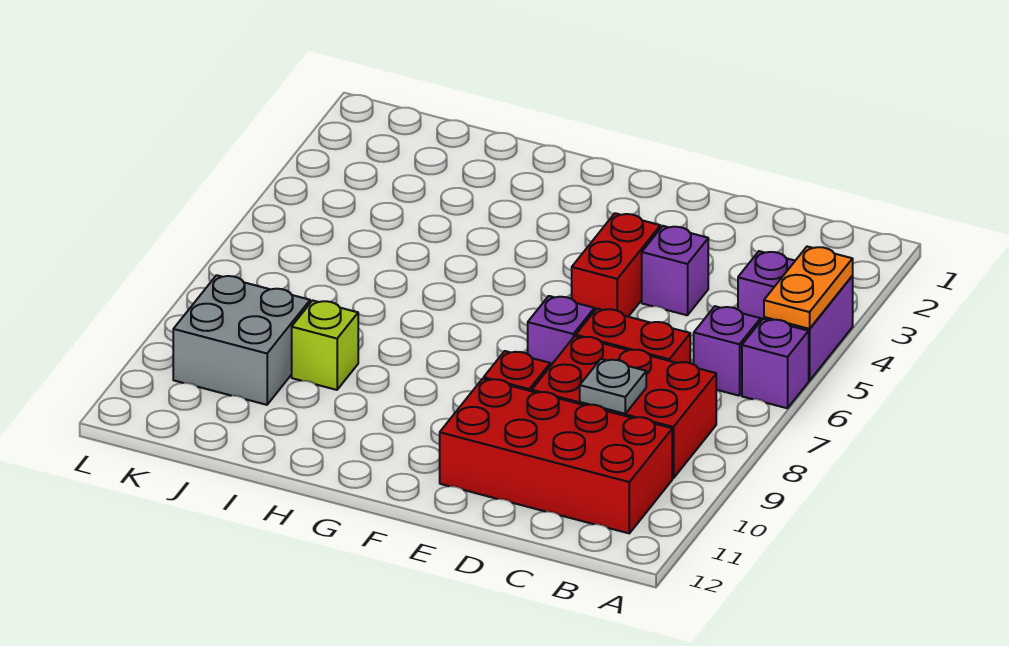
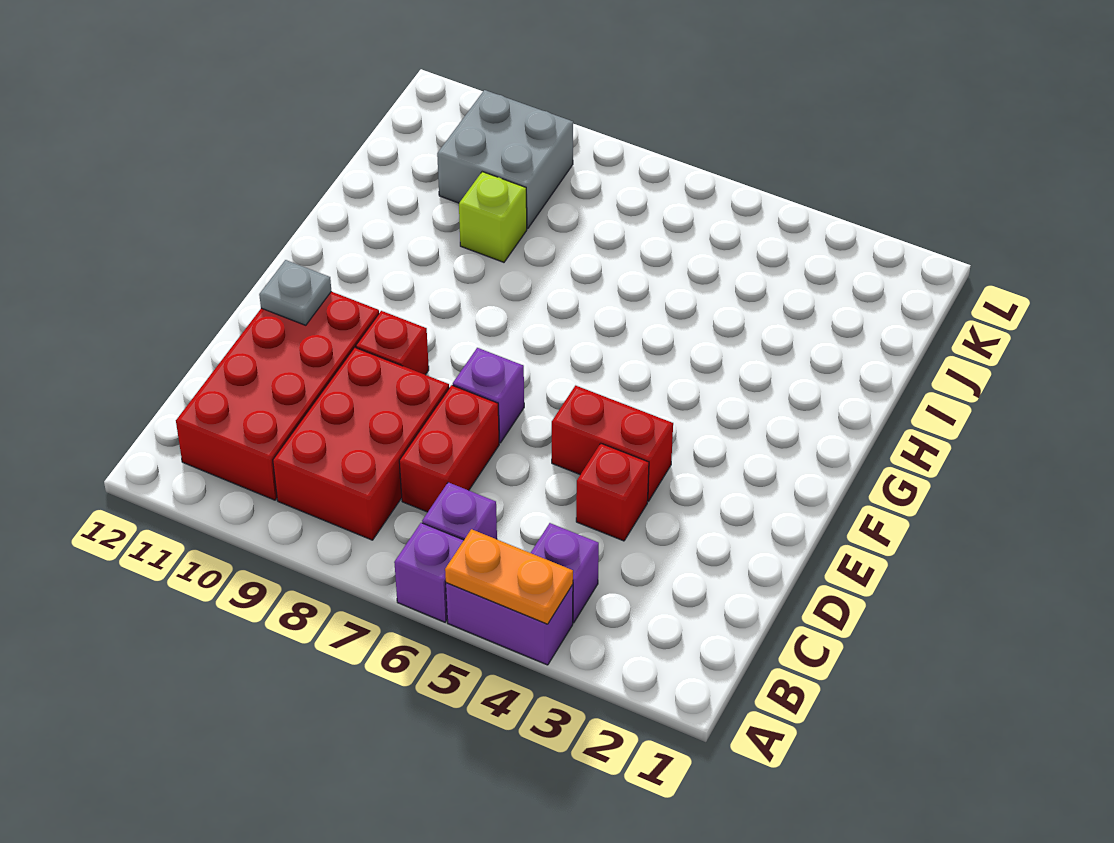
grey 1x1 plate [580,359,646,414] -> grey 1x1 plate moved to [259,260,331,325]
purple 1x1 brick [642,226,708,315] -> red 1x1 brick [576,444,649,541]

